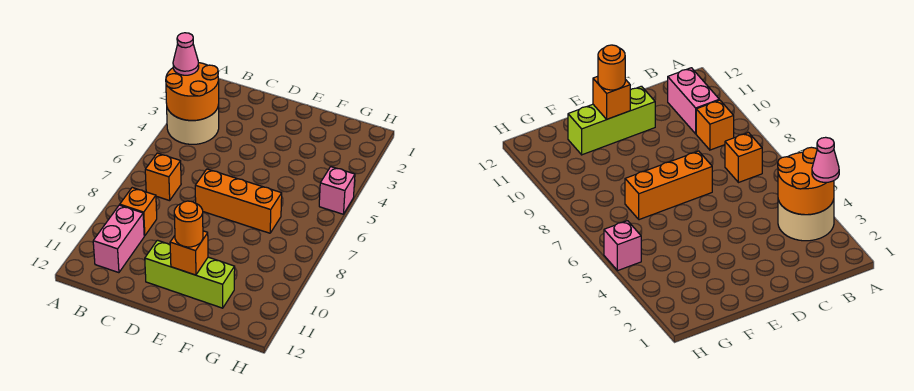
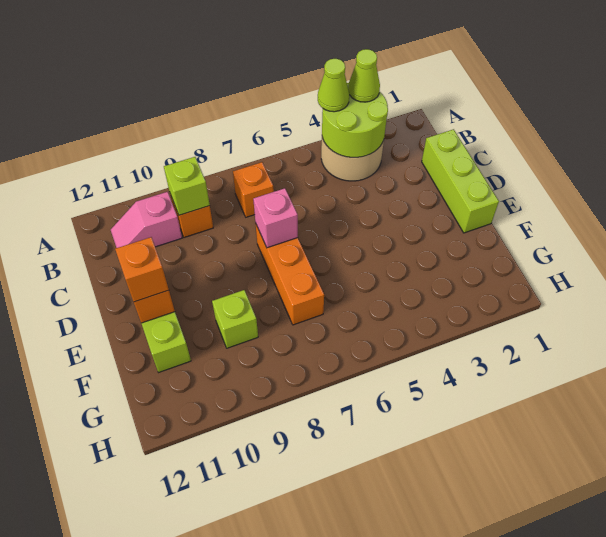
orange 2x2 round brick [166,63,219,120] -> lime 2x2 round brick [322,83,388,157]
pink 1x1 cone [173,33,199,75] -> lime 1x1 cone [348,49,380,102]
none -> lime 1x1 cone [318,59,349,112]
none -> lime 1x1 brick [164,157,210,215]
pink 1x2 brick [93,205,144,273] -> pink 1x2 slope [111,192,182,248]
none -> lime 1x3 brick [422,129,499,233]
orange 1x1 round brick [174,201,203,247] -> orange 1x1 brick [115,237,169,302]
none -> lime 1x1 brick [212,290,258,348]
pink 1x1 brick [319,167,355,214] -> pink 1x1 brick moved to [253,188,298,248]

